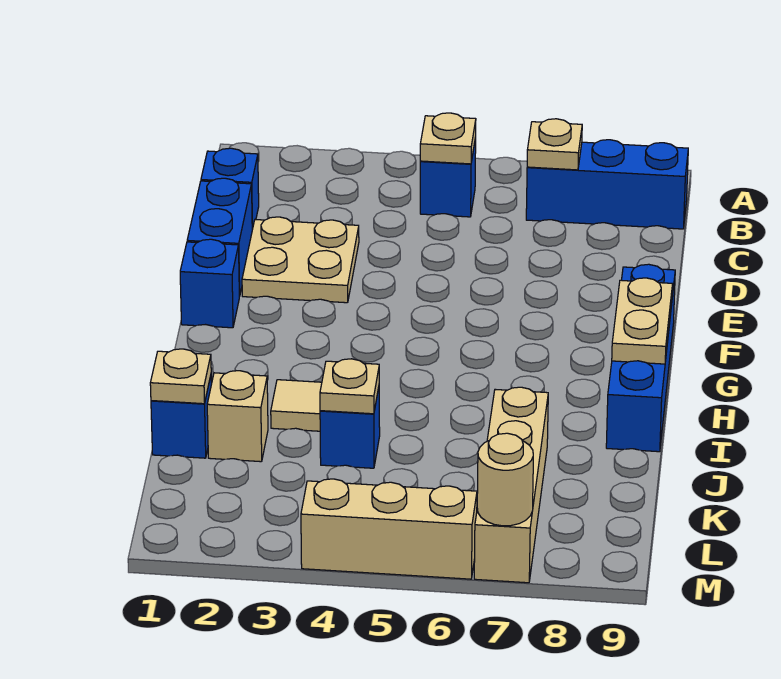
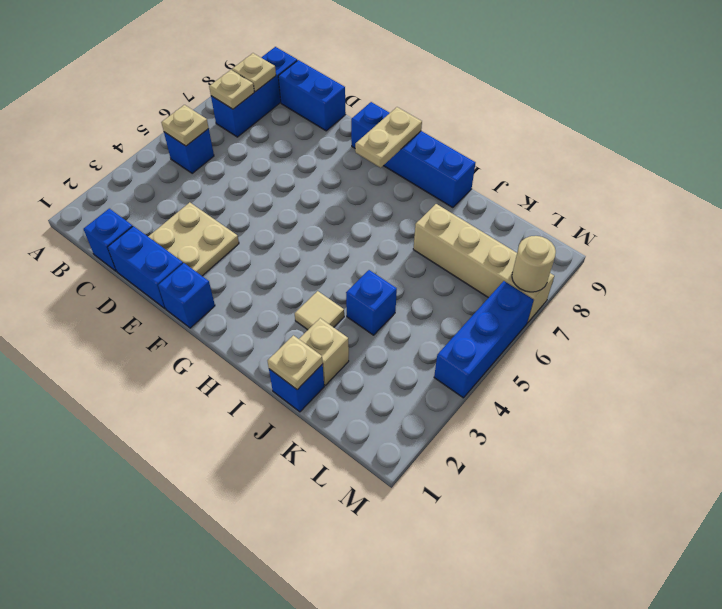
none -> blue 1x2 brick [278,60,346,131]
tan 1x2 plate [612,278,673,364] -> tan 1x2 plate turned to [355,107,422,168]
tan 1x1 plate [320,359,379,414] -> tan 1x1 plate moved to [232,53,276,92]
tan 1x3 brick [301,479,477,579] -> blue 1x3 brick [434,281,534,398]

